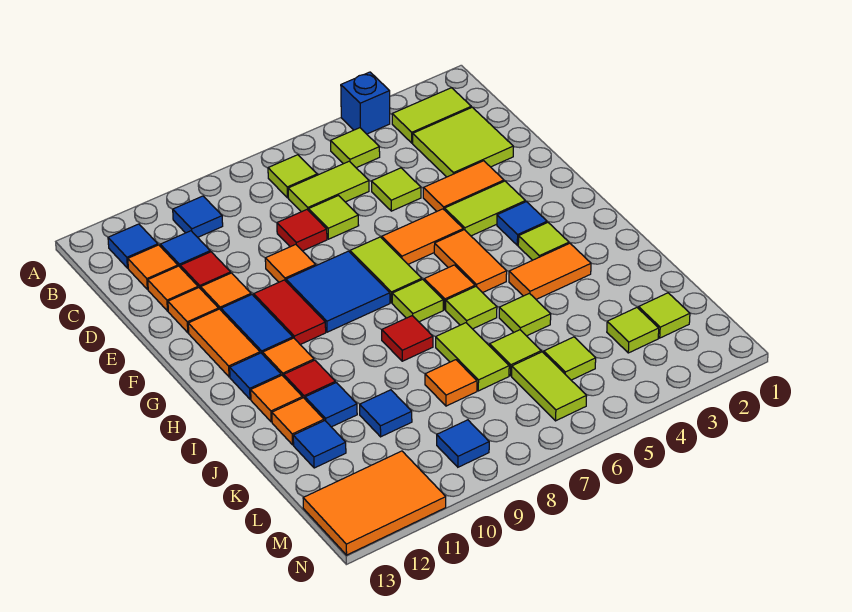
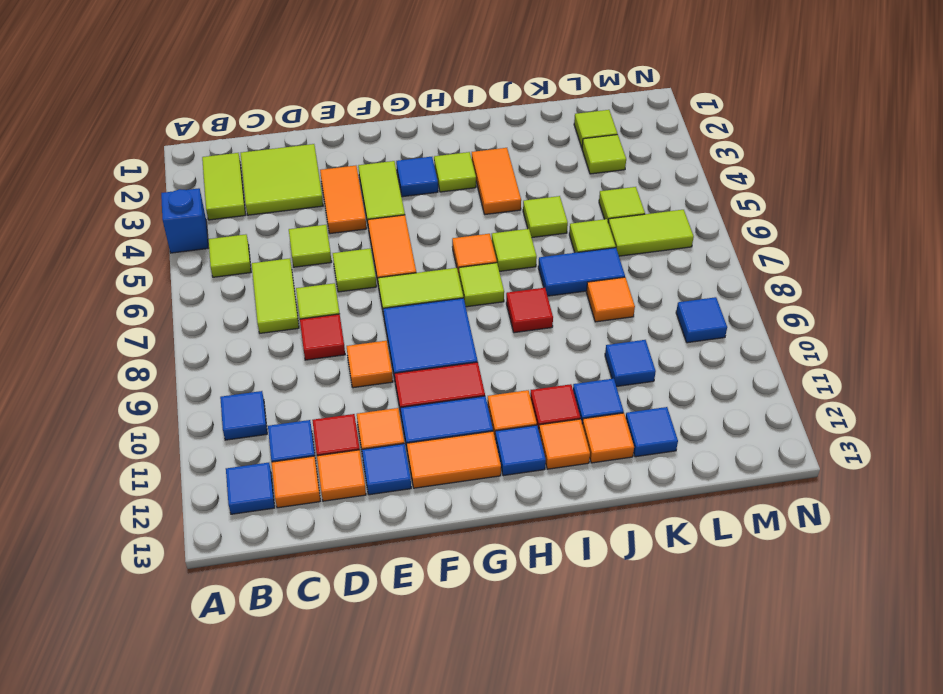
lime 1x1 tile [268,155,317,198] -> lime 1x1 tile moved to [333,248,376,292]
orange 1x1 tile [168,288,219,333] -> blue 1x1 tile [362,444,411,495]
orange 1x2 tile [434,230,507,293] -> none
lime 1x2 tile [436,323,509,391] -> blue 1x2 tile [538,248,625,296]
orange 2x3 tile [303,451,446,555] -> none

